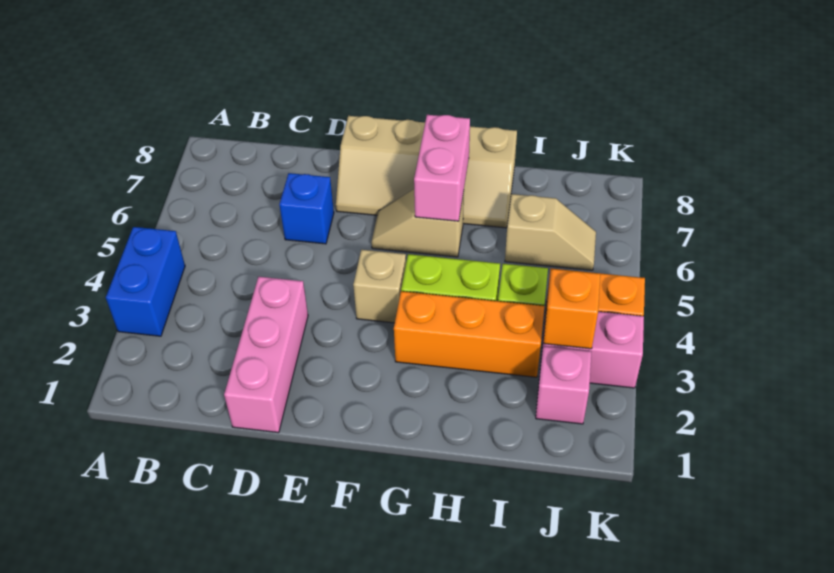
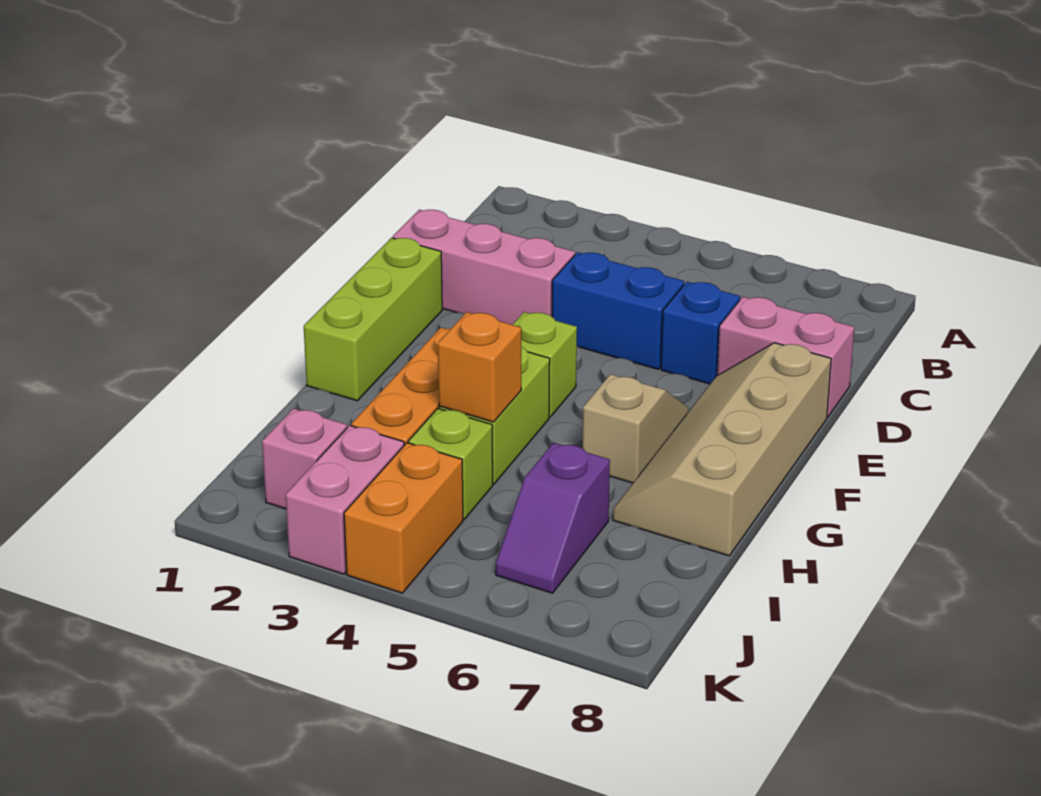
blue 1x2 brick [106,227,185,336] -> blue 1x2 brick moved to [552,252,684,369]
none -> lime 1x3 brick [304,238,442,401]
tan 1x1 brick [353,250,406,323] -> lime 1x1 brick [513,312,577,417]
pink 1x2 brick [414,115,470,221] -> pink 1x2 brick moved to [717,297,854,417]
tan 1x2 slope [505,194,596,270] -> purple 1x2 slope [496,443,610,593]
orange 1x1 brick [543,269,600,349] -> orange 1x1 brick moved to [438,312,521,422]

